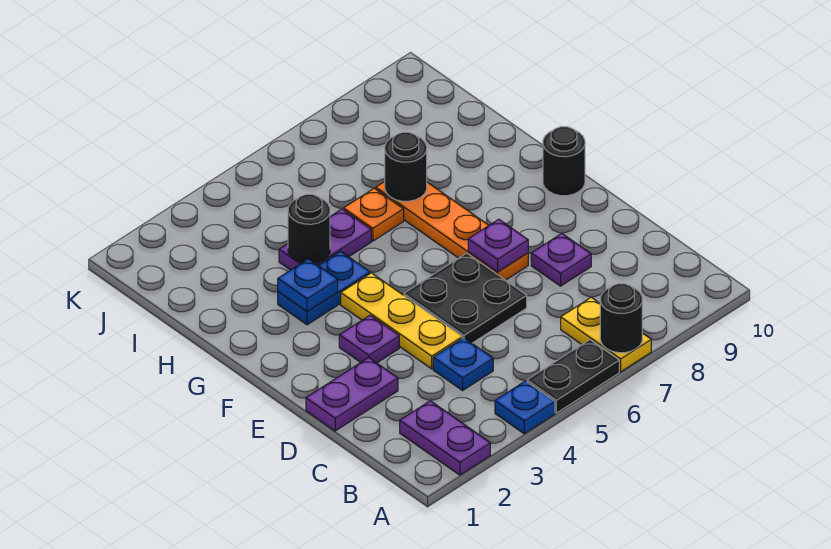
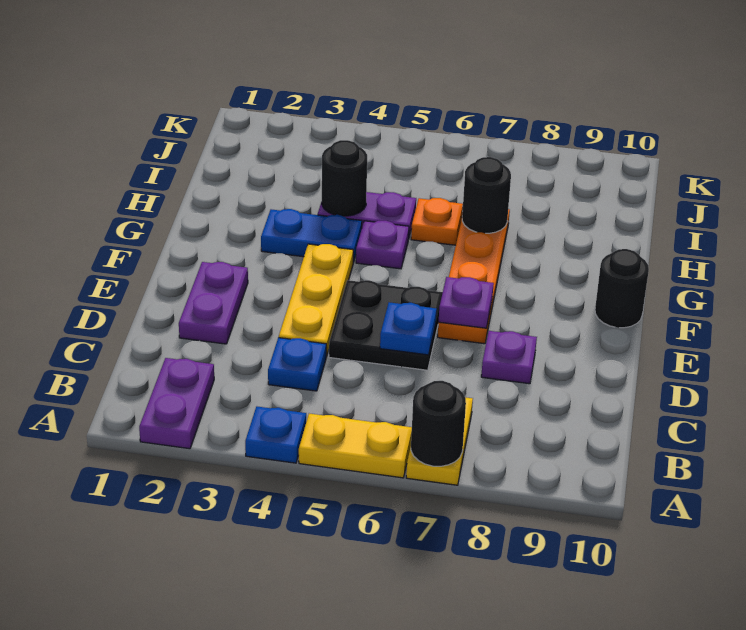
black 1x2 plate [527,340,619,413] -> yellow 1x2 plate [299,414,412,478]
purple 1x2 plate [306,358,398,431] -> purple 1x2 plate turned to [179,262,248,344]
purple 1x1 plate [339,315,399,363] -> purple 1x1 plate moved to [356,221,409,269]
blue 1x1 plate [278,259,338,312] -> blue 1x1 plate moved to [380,302,437,355]

